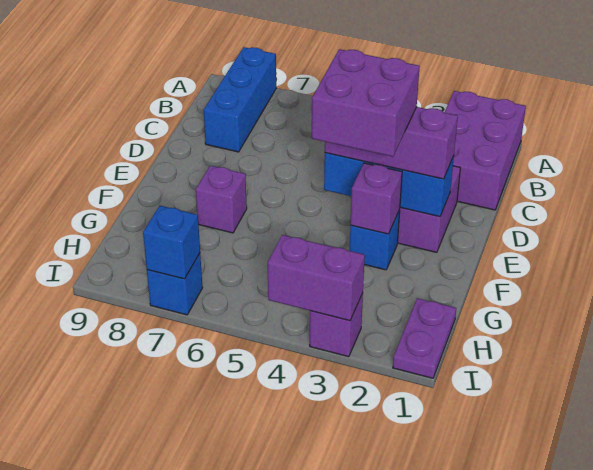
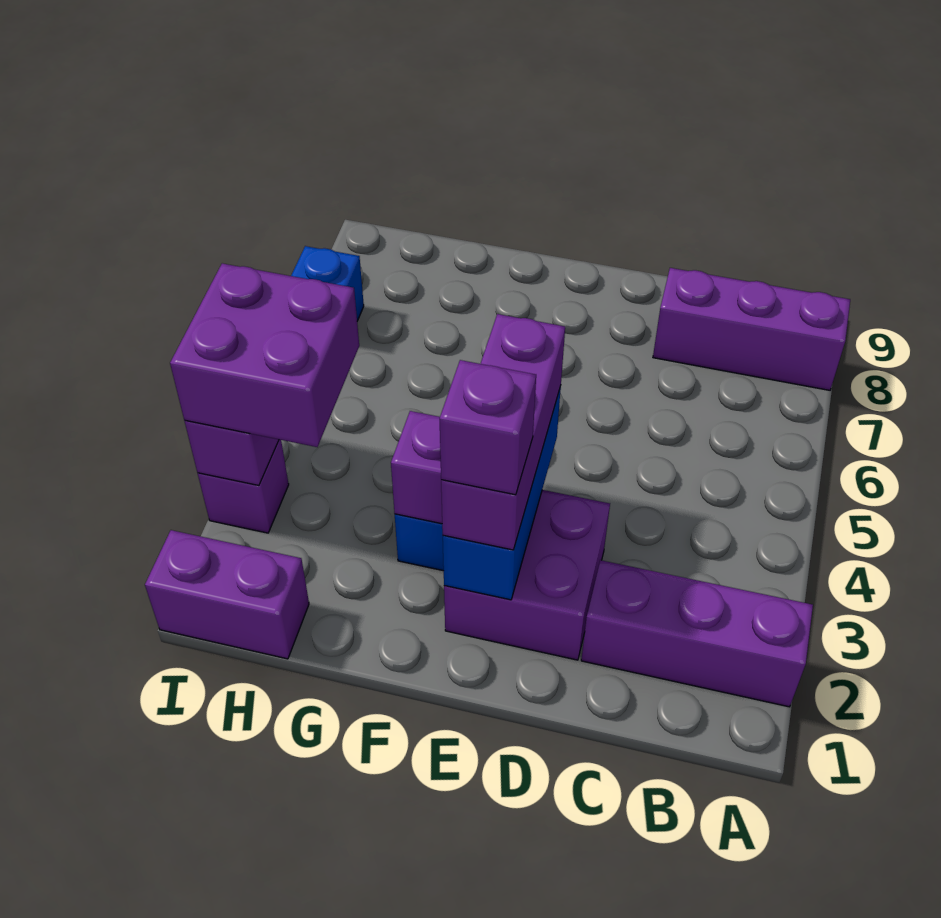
purple 2x3 brick [444,91,526,210] -> purple 1x3 brick [581,560,813,707]
blue 1x3 brick [204,47,276,152] -> purple 1x3 brick [653,268,850,390]
purple 2x2 brick [312,49,420,157] -> purple 2x2 brick moved to [170,263,359,447]
purple 1x1 brick [196,166,247,233] -> purple 1x1 brick moved to [440,360,536,495]
purple 1x2 plate [393,298,456,378] -> purple 1x2 brick [145,530,309,659]
blue 1x1 brick [143,206,200,279] -> none

